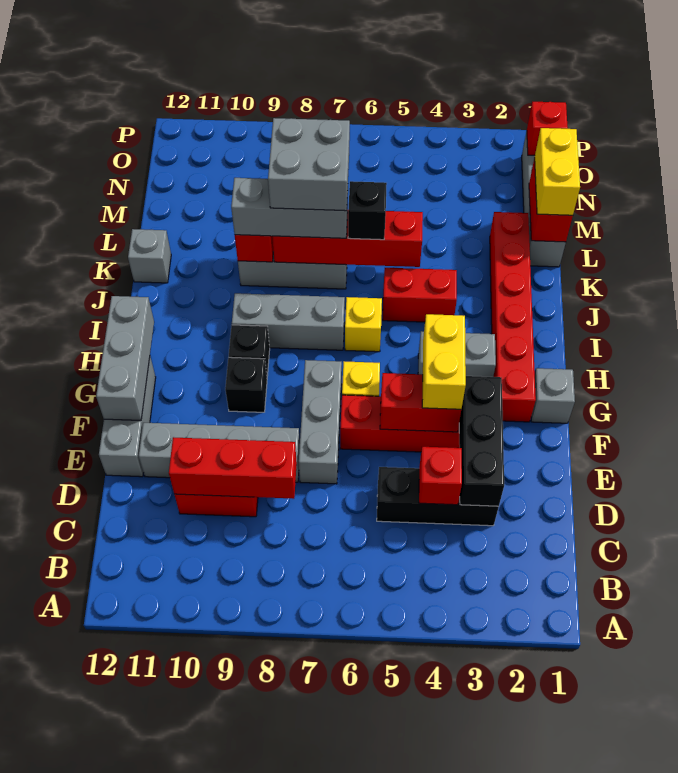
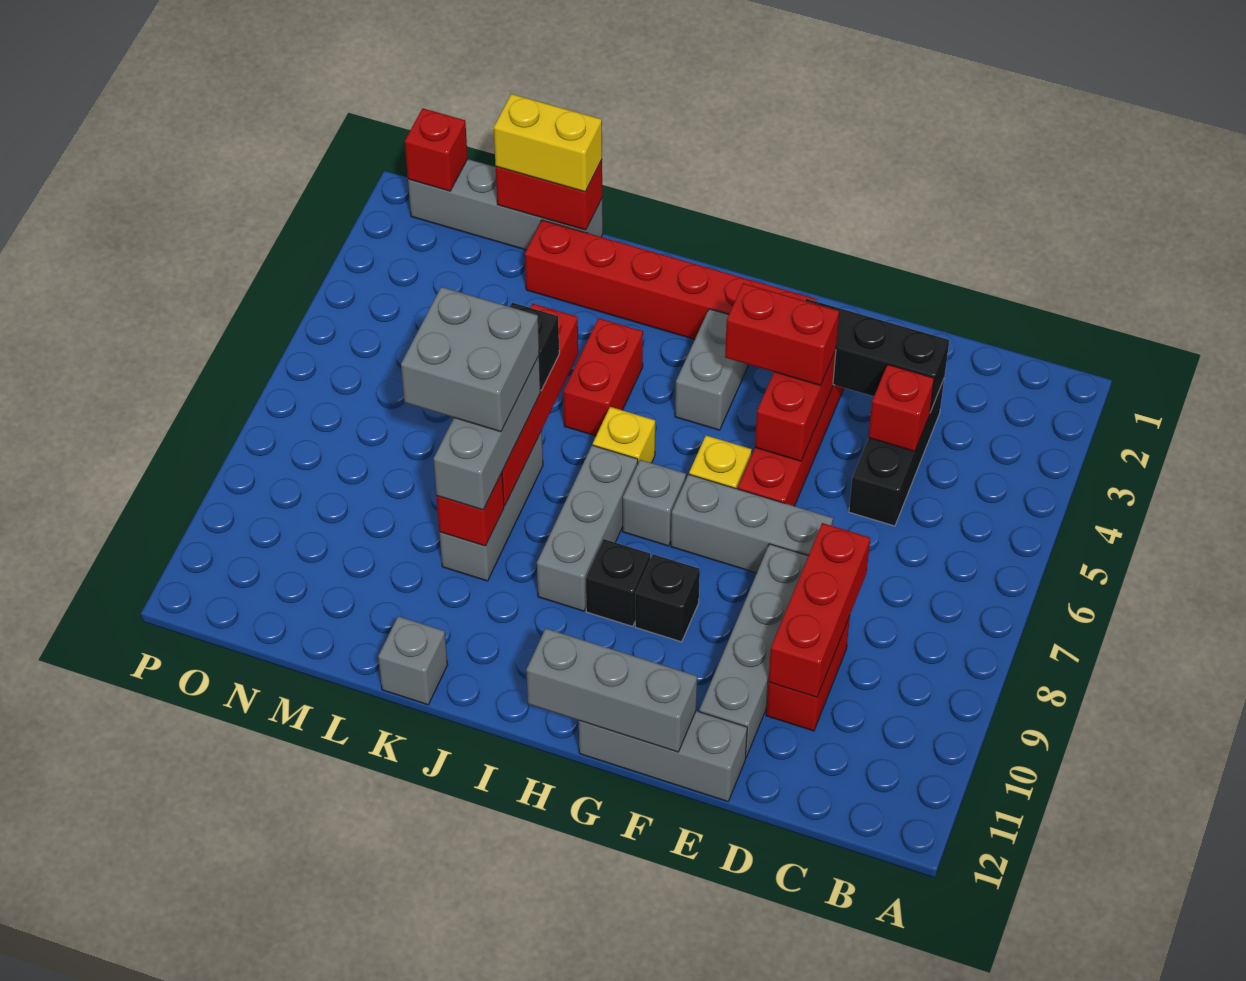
yellow 1x2 brick [422,314,466,409] -> red 1x2 brick [725,283,839,386]
grey 1x1 brick [531,368,575,423] -> grey 1x1 brick moved to [623,460,686,546]

